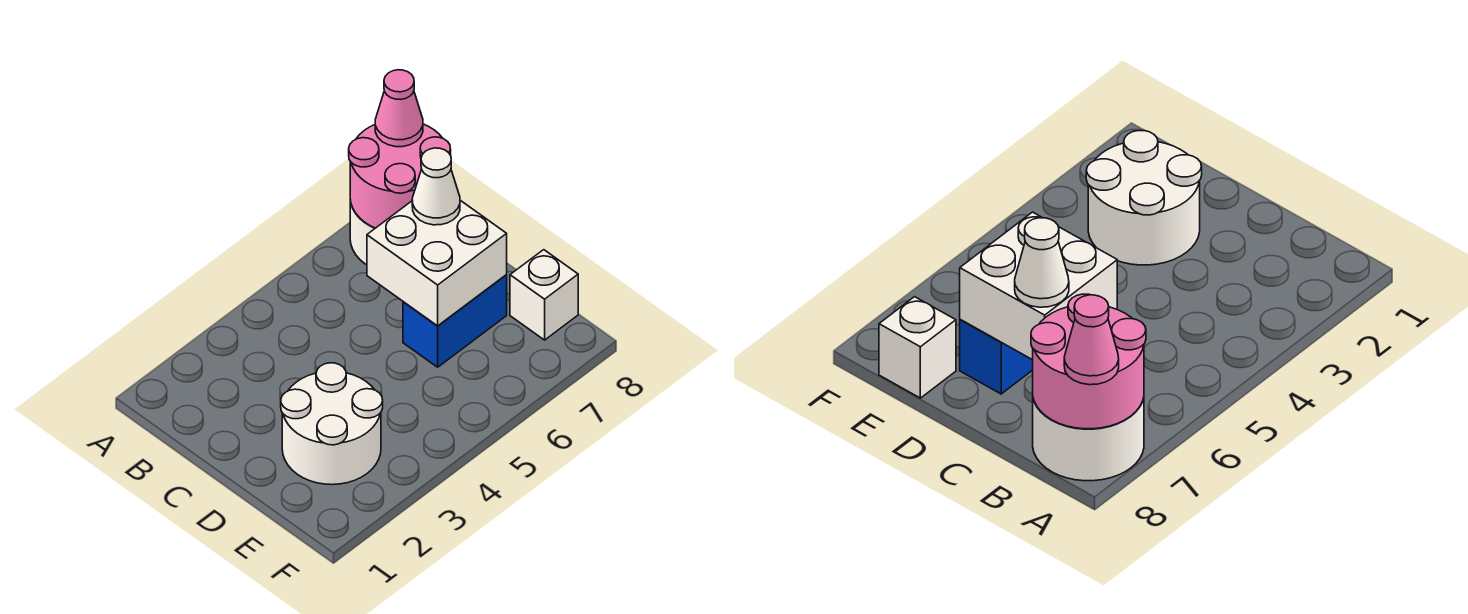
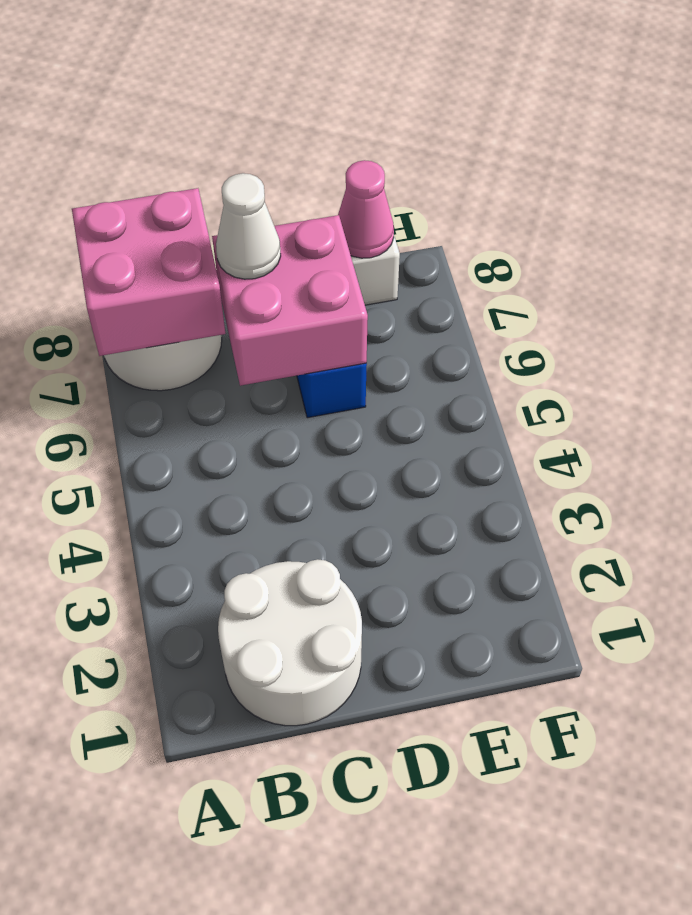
pink 2x2 round brick [349,124,451,228] -> pink 2x2 brick [72,188,225,356]
pink 1x1 cone [375,70,423,147] -> pink 1x1 cone moved to [338,160,394,258]
white 2x2 brick [367,200,507,326] -> pink 2x2 brick [212,215,368,386]
white 2x2 round brick [281,363,383,485] -> white 2x2 round brick moved to [218,559,362,726]

